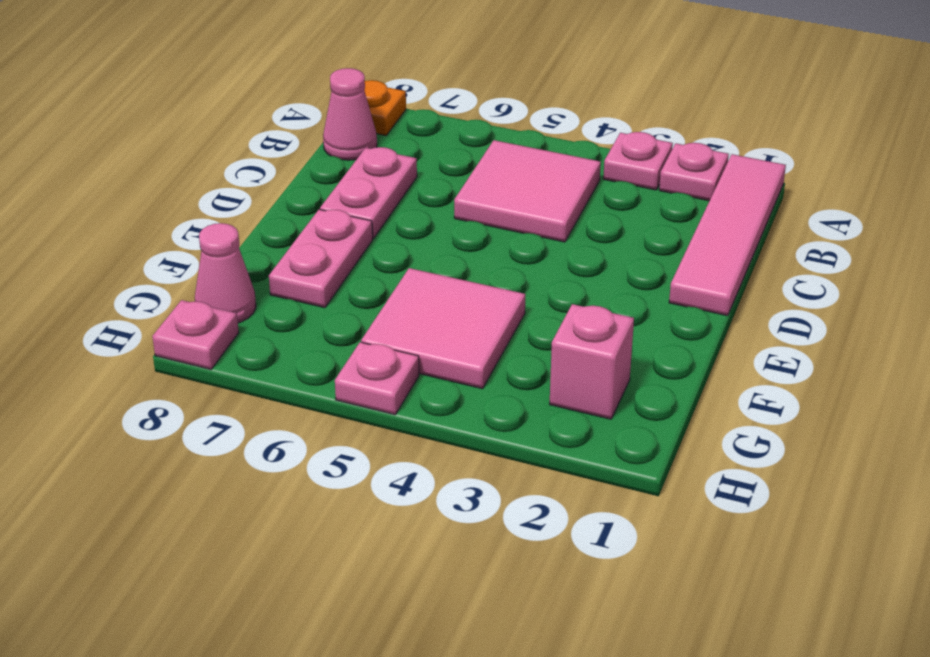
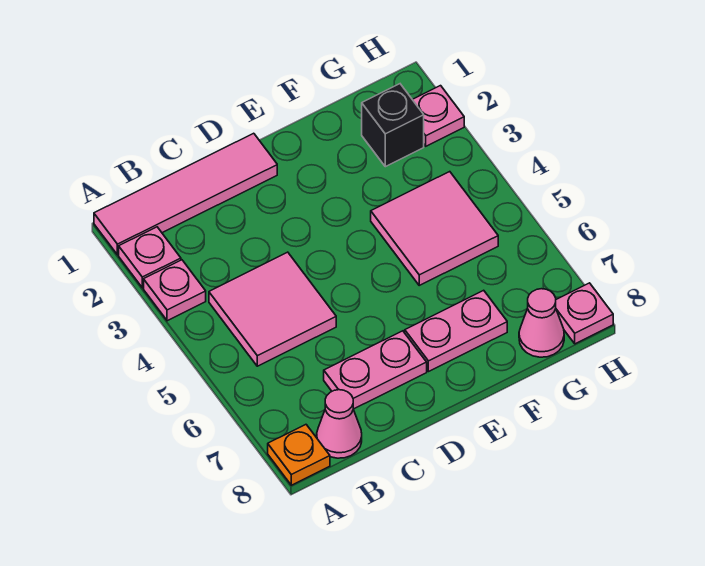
pink 1x1 brick [550,304,634,419] -> black 1x1 brick [362,84,424,167]
pink 1x1 plate [335,342,419,415] -> pink 1x1 plate moved to [412,86,464,146]

